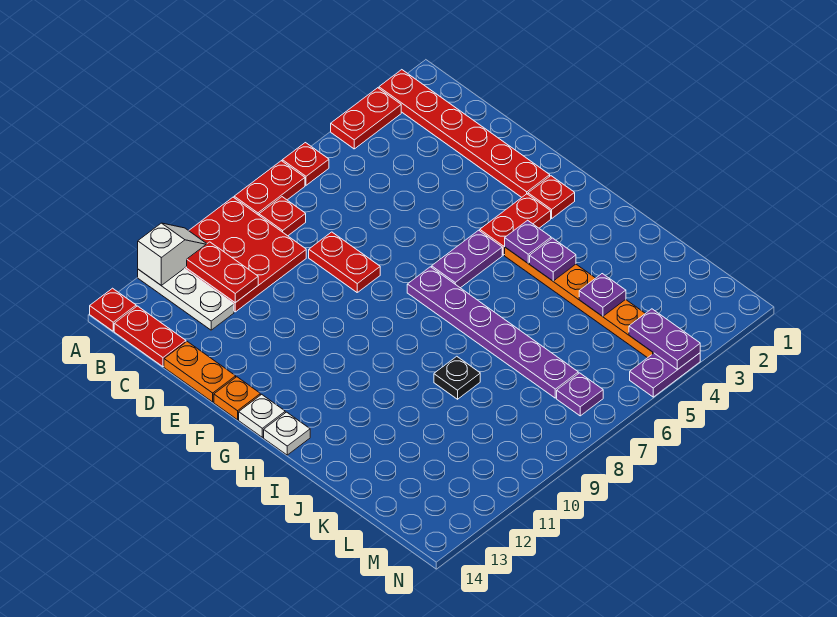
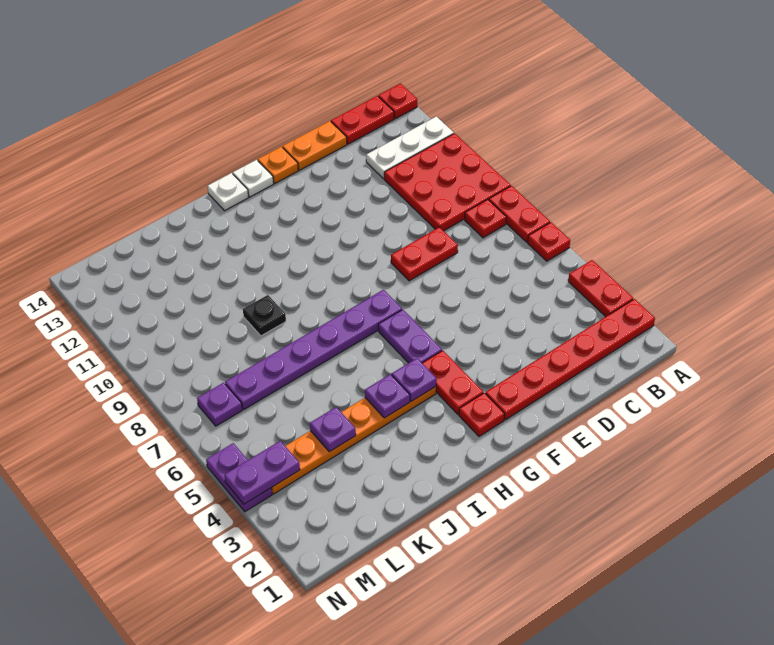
white 1x2 slope [138,223,207,285] -> none
red 1x2 plate [187,242,258,303] -> none

